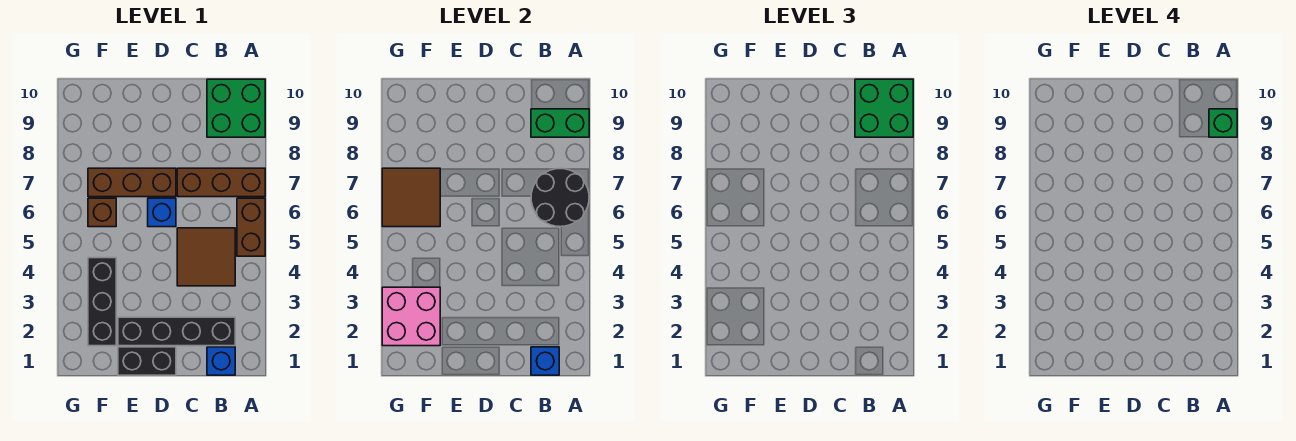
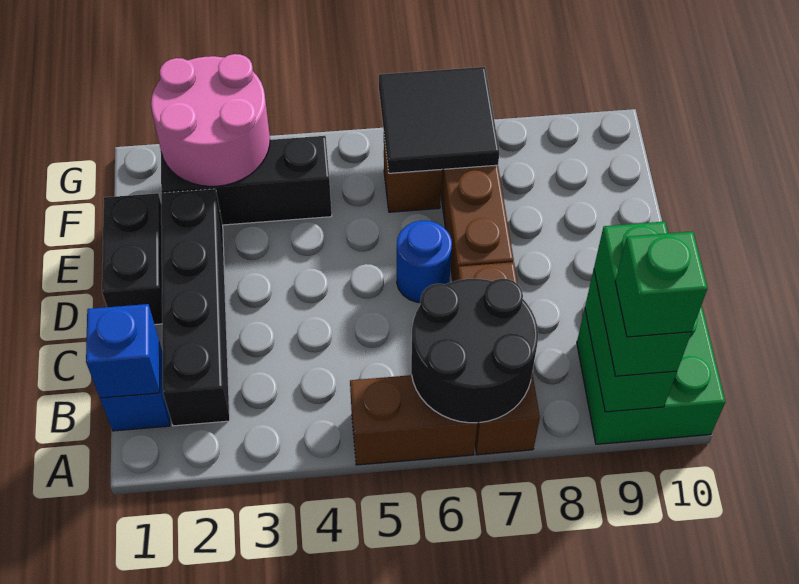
green 2x2 brick [855,79,913,137] -> green 1x2 brick [594,222,691,376]
brown 2x2 tile [177,228,235,286] -> none
blue 1x1 brick [148,198,176,227] -> blue 1x1 round brick [397,221,452,303]
pink 2x2 brick [382,287,440,346] -> pink 2x2 round brick [151,54,270,186]
brown 2x2 tile [382,168,440,227] -> black 2x2 tile [379,67,500,173]

